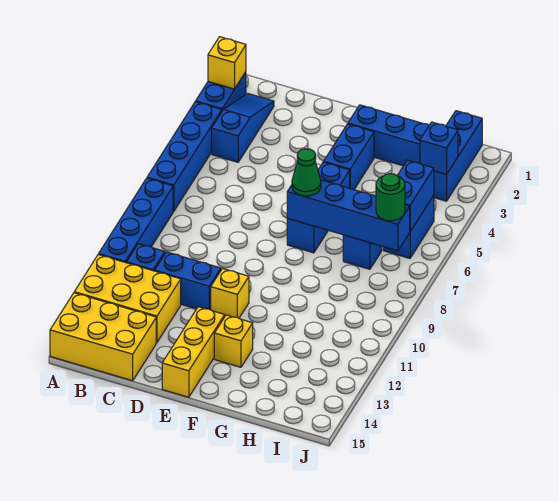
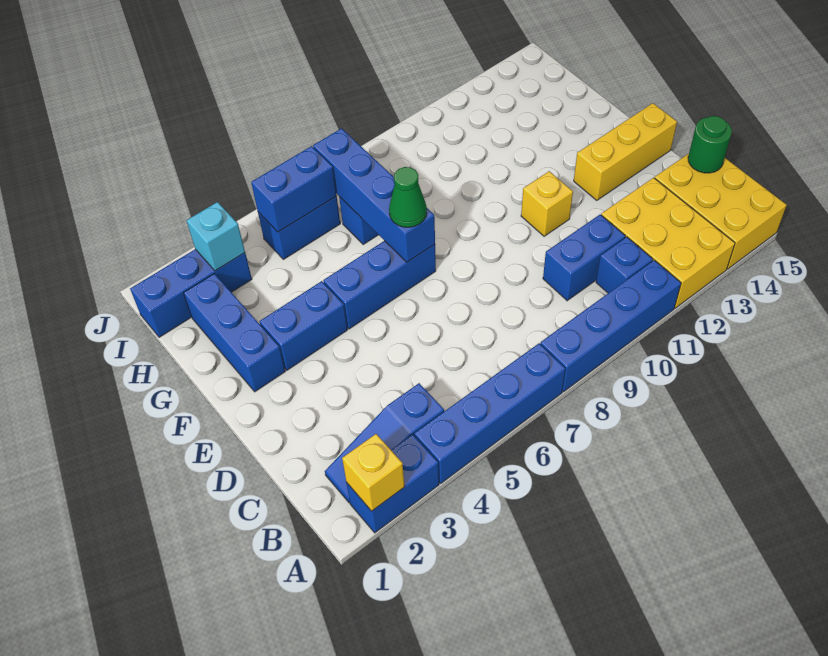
blue 1x2 brick [155,252,221,310] -> blue 1x2 brick turned to [543,215,625,301]
yellow 1x1 brick [214,315,253,367] -> none
blue 1x1 brick [420,122,458,174] -> cyan 1x1 brick [187,202,245,271]
green 1x1 round brick [376,174,405,221] -> green 1x1 round brick moved to [688,116,732,173]

